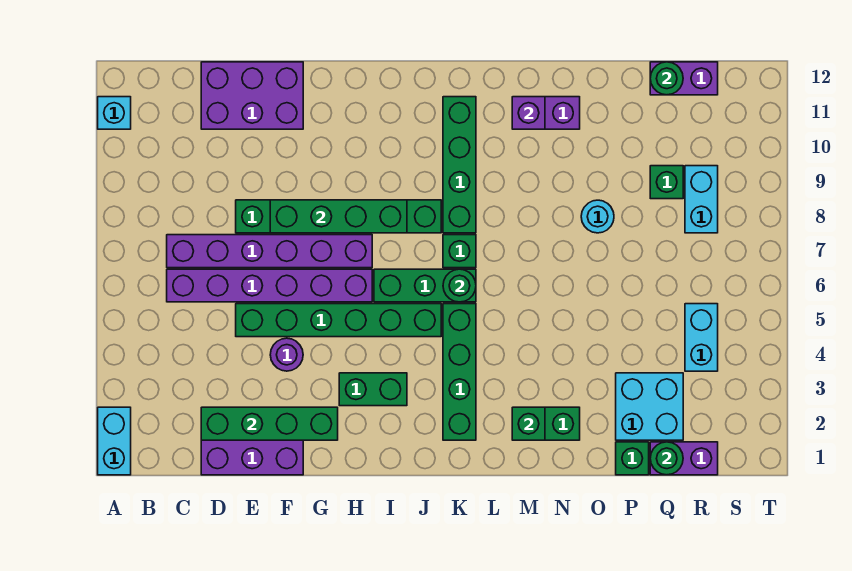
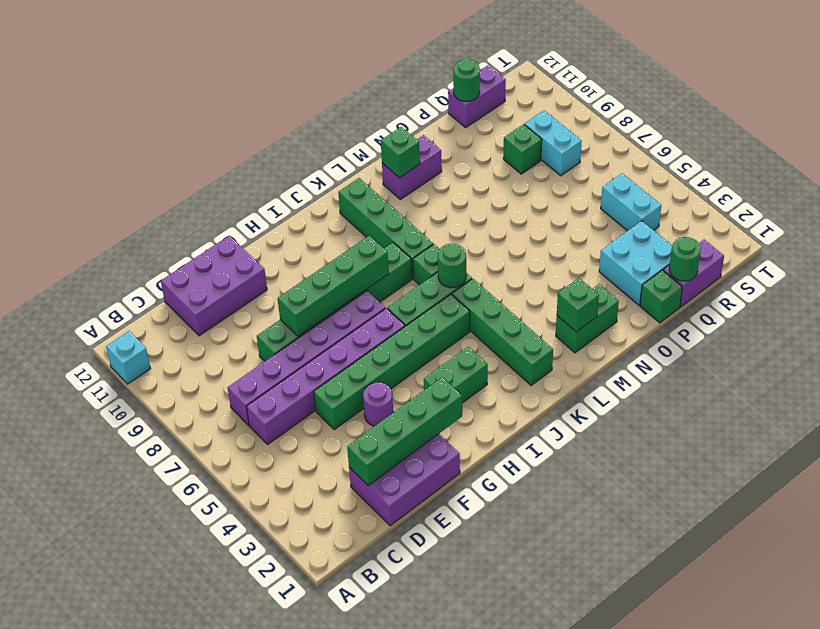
cyan 1x2 brick [98,407,131,475] -> none
purple 1x1 brick [512,97,545,129] -> green 1x1 brick [381,127,420,178]
cyan 1x1 round brick [581,200,614,233] -> none

